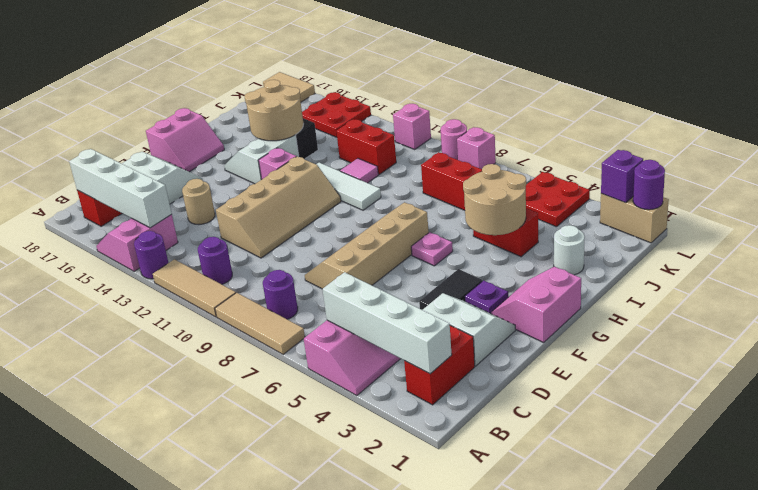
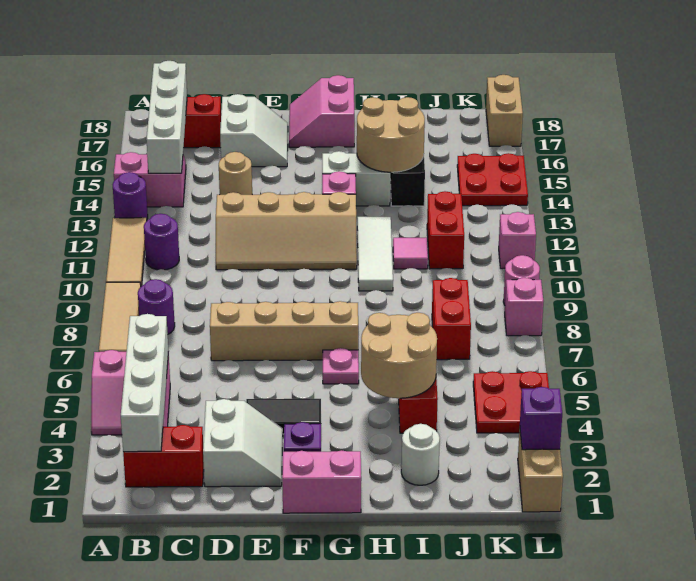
pink 2x2 slope [146,108,224,172] -> pink 2x2 slope turned to [289,75,354,147]
purple 1x1 round brick [633,160,665,210] -> none
tan 1x2 tile [263,72,315,102] -> tan 1x2 brick [486,75,523,146]

